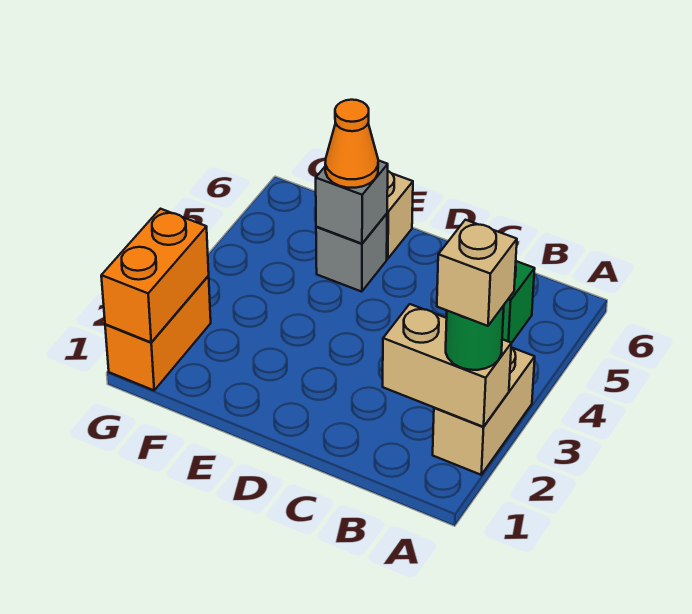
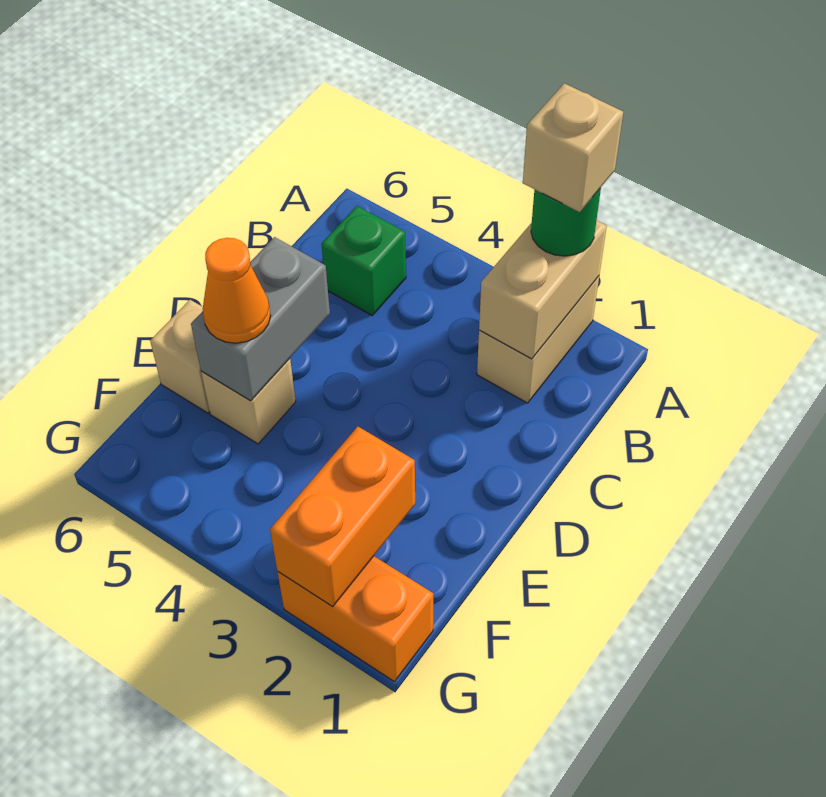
tan 1x2 brick [433,347,535,475] -> tan 1x2 brick turned to [477,276,599,403]
grey 1x1 brick [316,214,387,292] -> tan 1x1 brick [201,358,296,444]
grey 1x1 brick [316,160,388,244] -> grey 1x2 brick [191,237,330,401]
orange 1x2 brick [101,209,209,342] -> orange 1x2 brick turned to [270,427,415,607]

